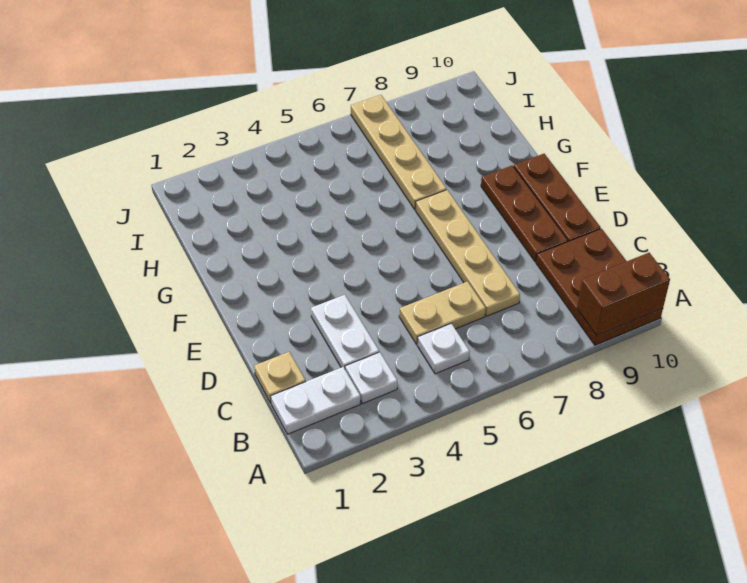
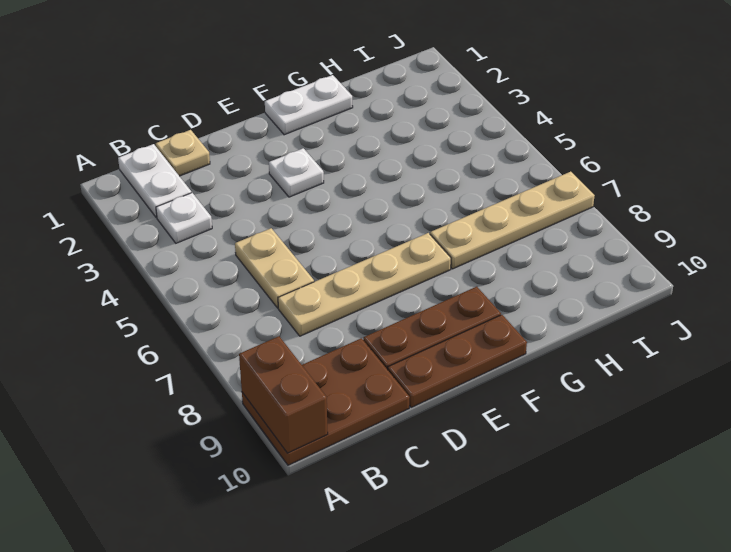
white 1x1 plate [417,323,470,374] -> white 1x1 plate moved to [269,148,324,197]
white 1x2 plate [311,295,379,368] -> white 1x2 plate moved to [265,75,353,135]

